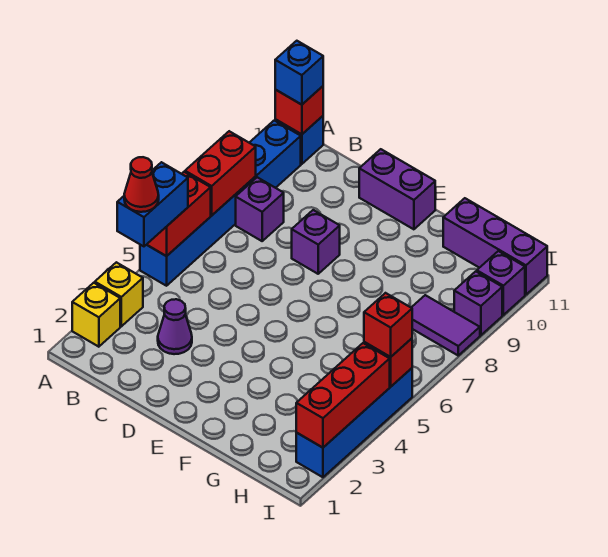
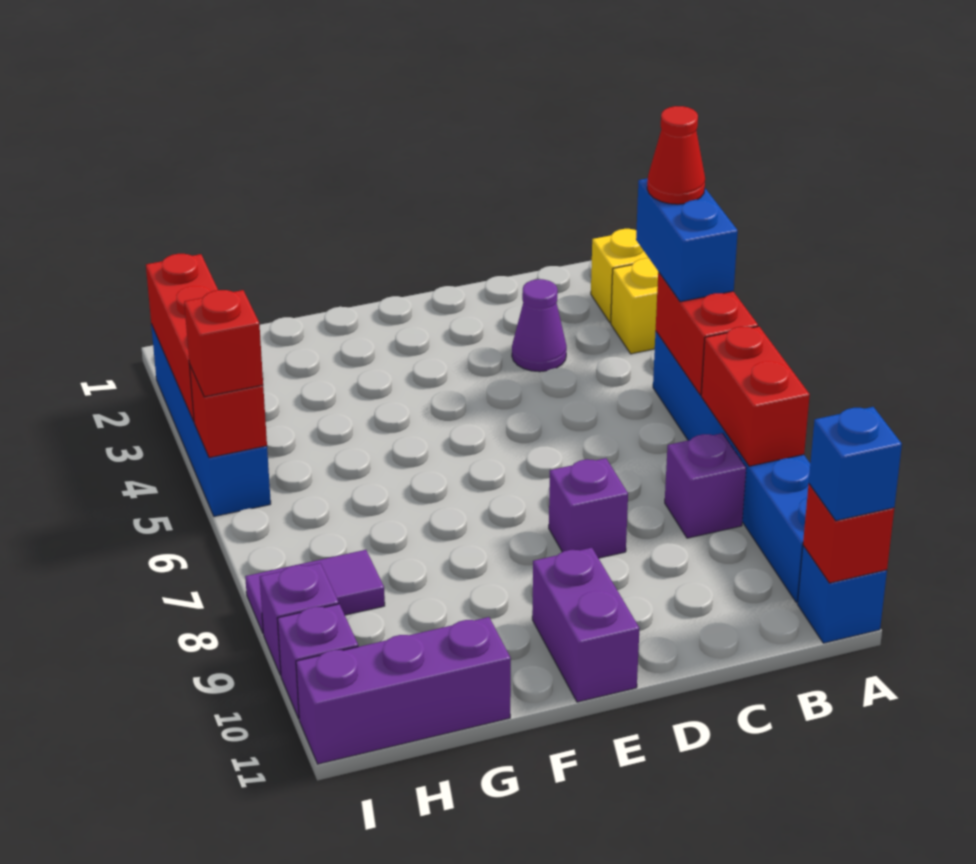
purple 1x2 brick [359,149,435,229] -> purple 1x2 brick turned to [532,548,639,702]

